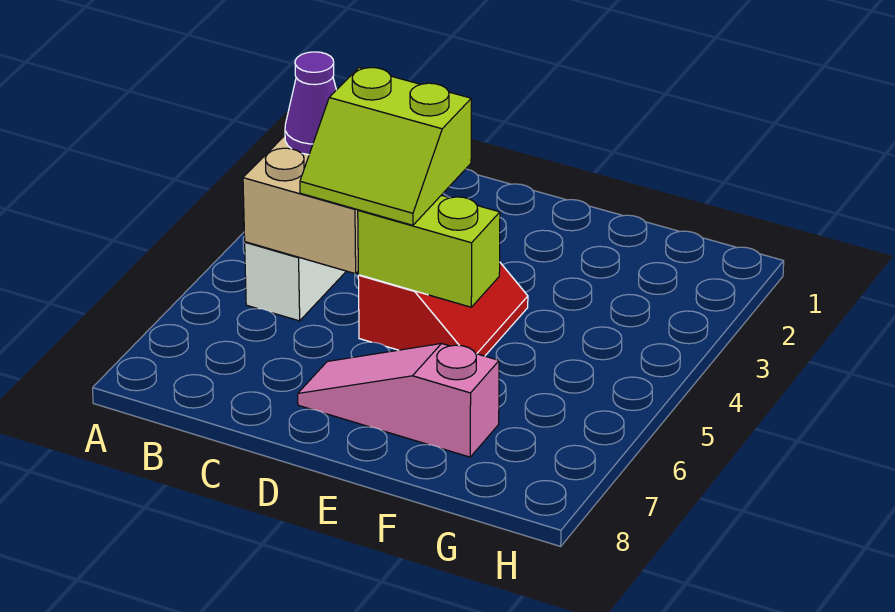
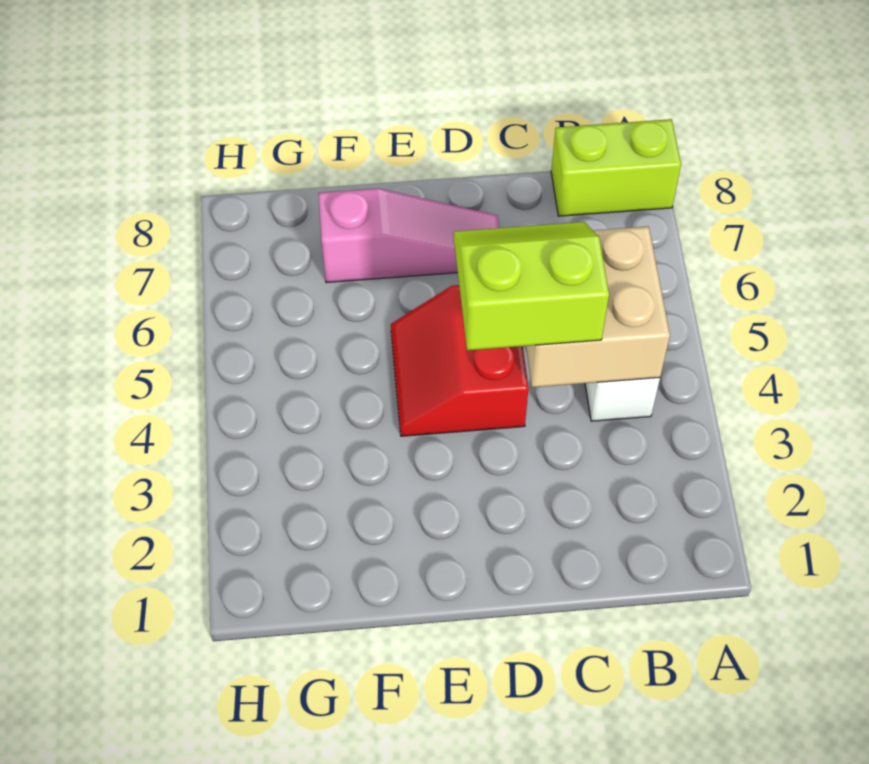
purple 1x1 cone [285,52,336,155] -> none
lime 1x2 brick [358,195,500,307] -> lime 1x2 brick moved to [551,119,681,216]

